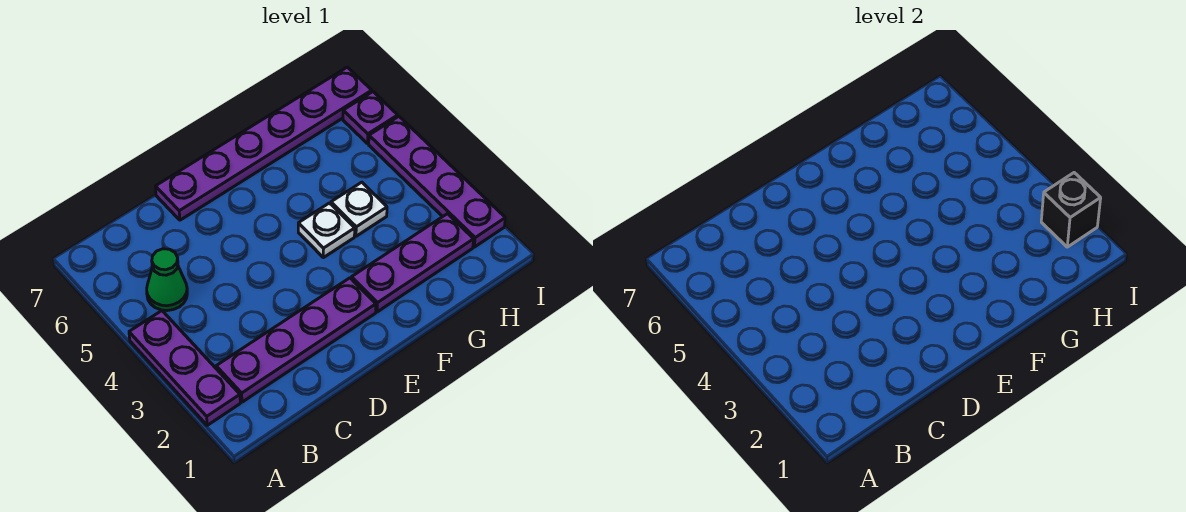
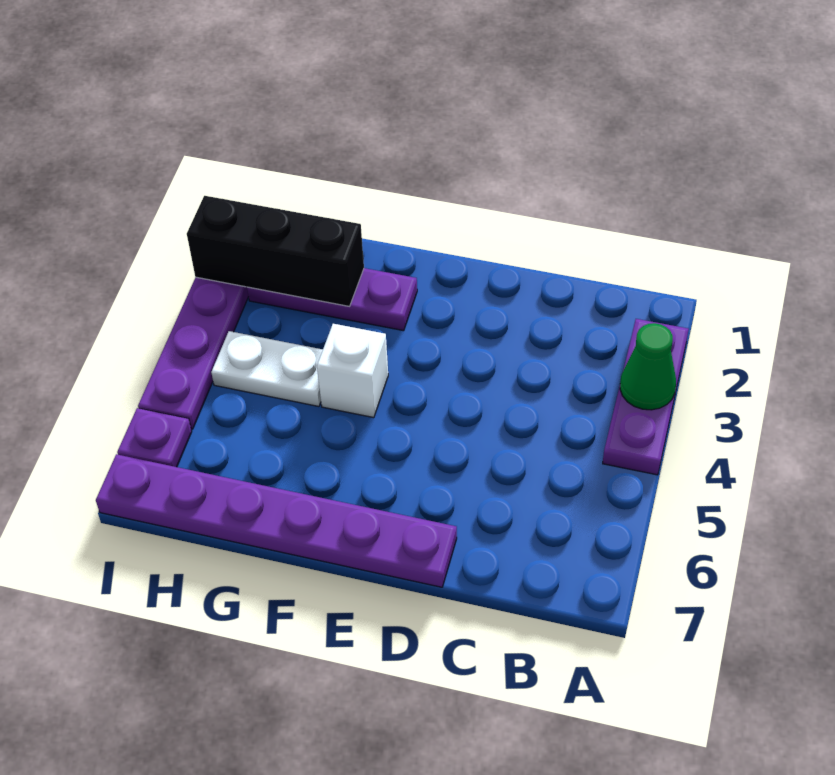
purple 1x4 plate [216,278,376,402] -> none
green 1x1 cone [147,249,187,311] -> green 1x1 cone moved to [620,323,676,410]
white 1x1 plate [298,203,355,258] -> white 1x1 brick [317,324,388,418]
white 1x1 plate [331,182,387,236] -> white 1x2 plate [211,331,323,406]
black 1x1 brick [1041,173,1101,247] -> black 1x3 brick [187,196,364,306]

